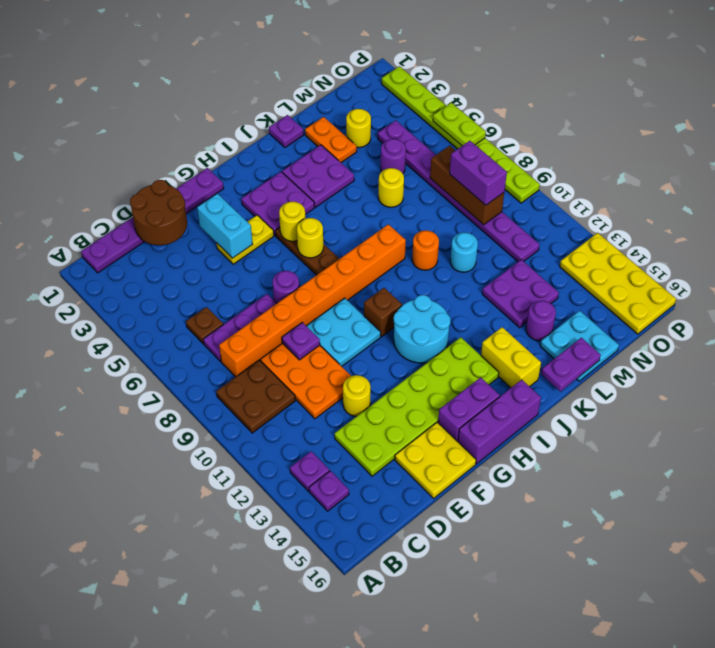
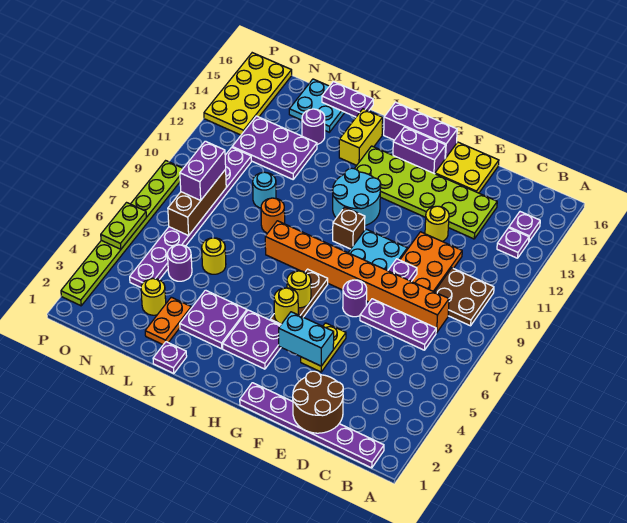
brown 1x1 plate [186,307,223,344] -> none
cyan 1x2 brick [197,193,253,258] -> cyan 1x2 brick turned to [279,312,334,366]
yellow 1x2 plate [217,215,274,264] -> yellow 1x2 plate turned to [301,323,346,372]
purple 2x2 plate [482,260,559,328] -> purple 2x3 plate [232,116,317,179]

